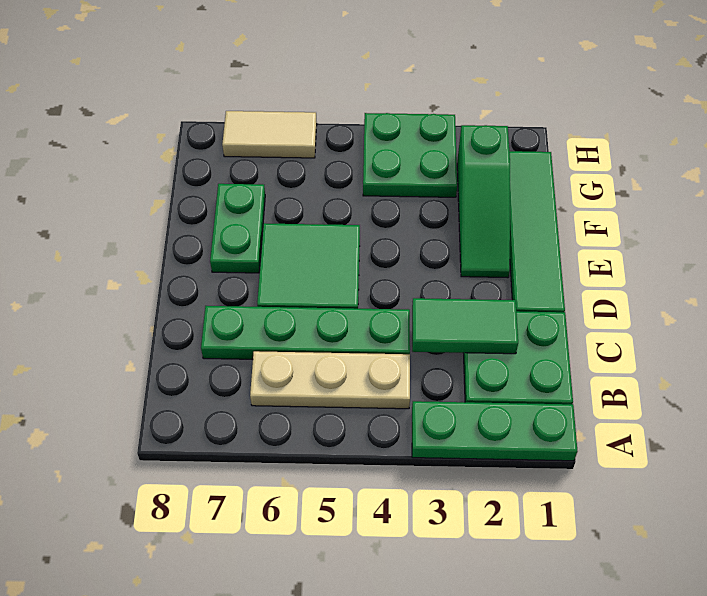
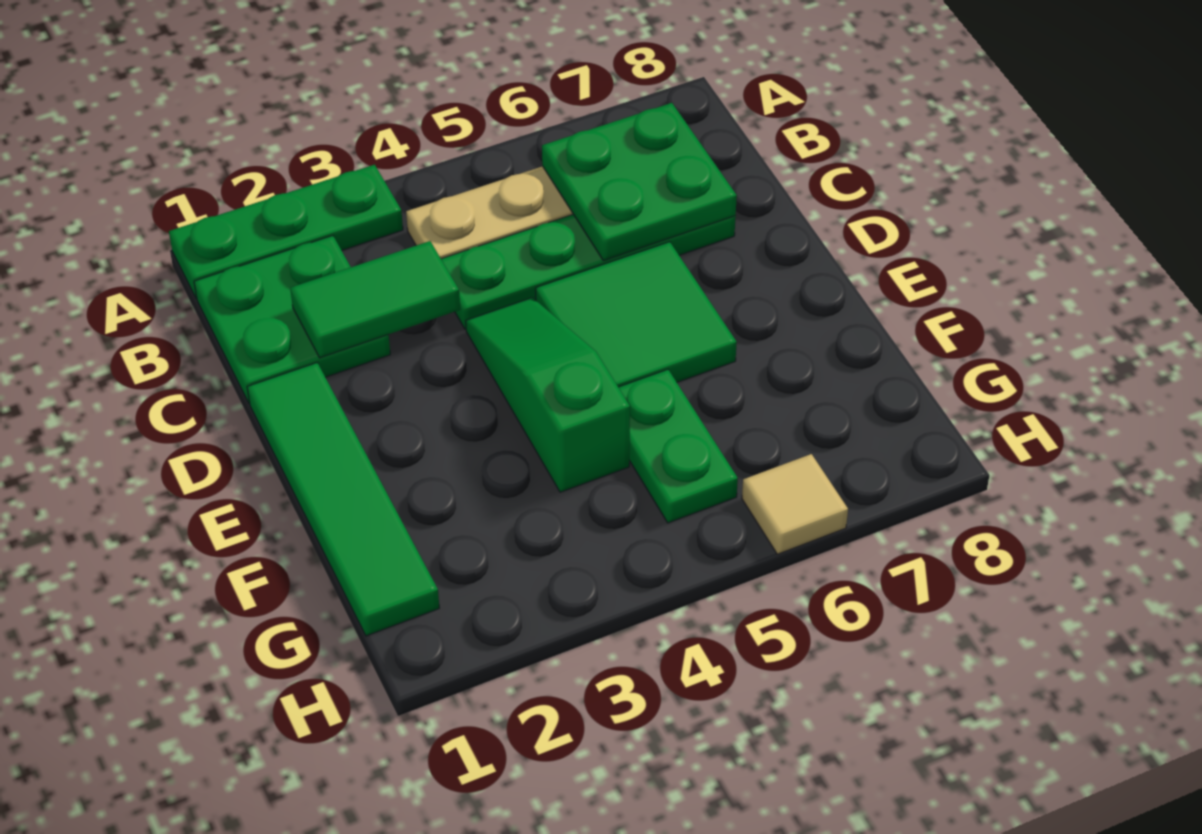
green 1x3 slope [457,125,510,278] -> green 1x3 slope moved to [466,298,630,492]
green 1x2 plate [210,184,265,273] -> green 1x2 plate moved to [618,369,738,523]
green 2x2 plate [363,113,457,197] -> green 2x2 plate moved to [542,103,737,261]
tan 1x2 tile [222,111,317,158] -> tan 1x1 tile [742,454,848,554]

